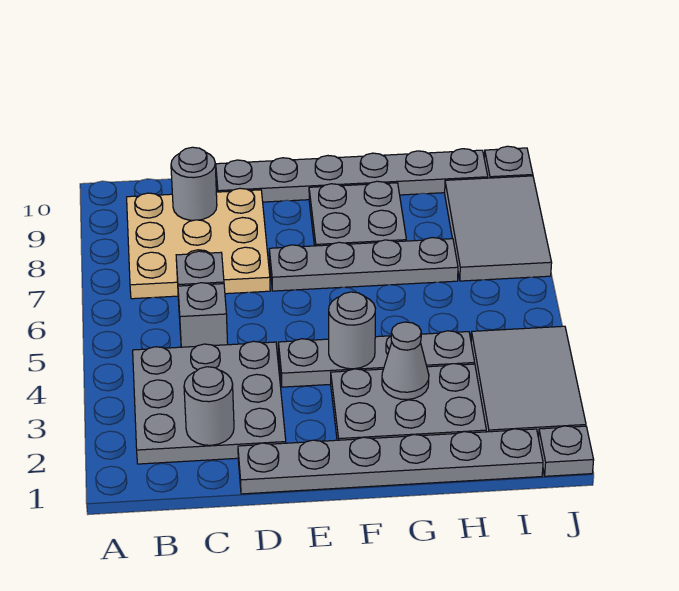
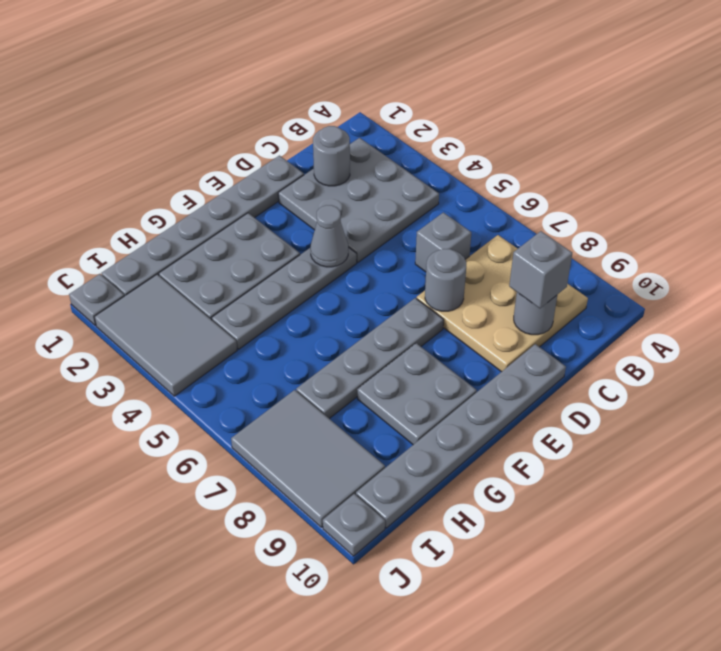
grey 1x1 brick [178,283,228,347] -> grey 1x1 brick moved to [509,231,572,308]
grey 1x1 round brick [329,292,375,369] -> grey 1x1 round brick moved to [425,249,466,311]
grey 1x1 cone [382,322,429,400] -> grey 1x1 cone moved to [310,205,348,267]

